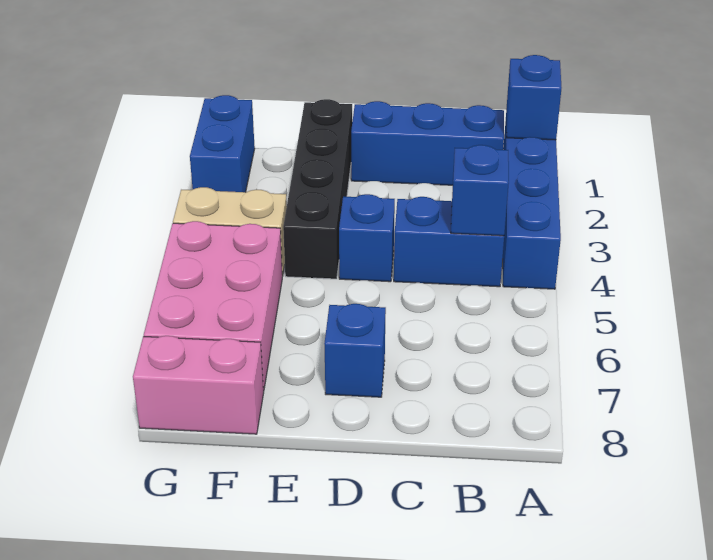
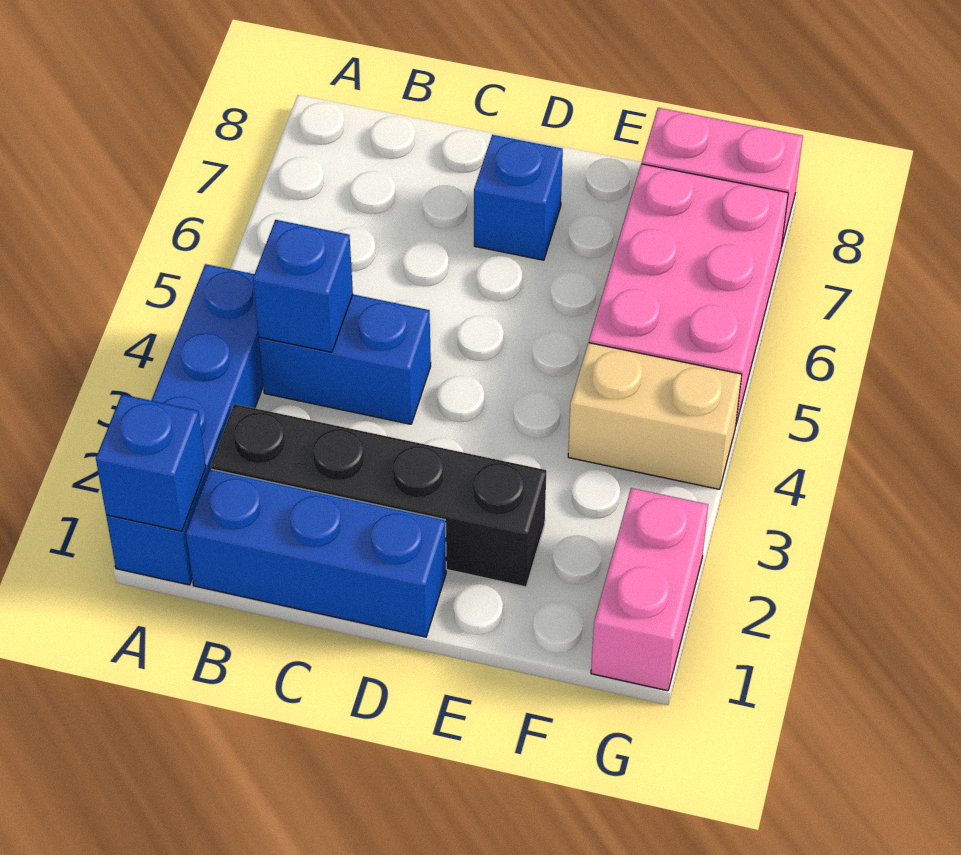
blue 1x1 brick [339,194,395,282] -> none
black 1x4 brick [283,99,352,279] -> black 1x4 brick turned to [211,404,546,587]
blue 1x2 brick [190,95,255,192] -> pink 1x2 brick [591,488,708,691]

